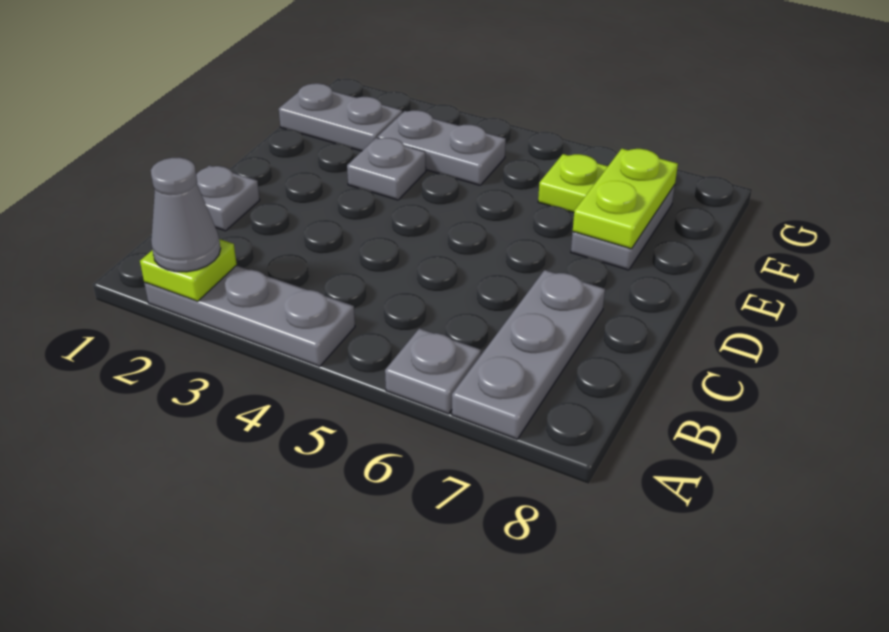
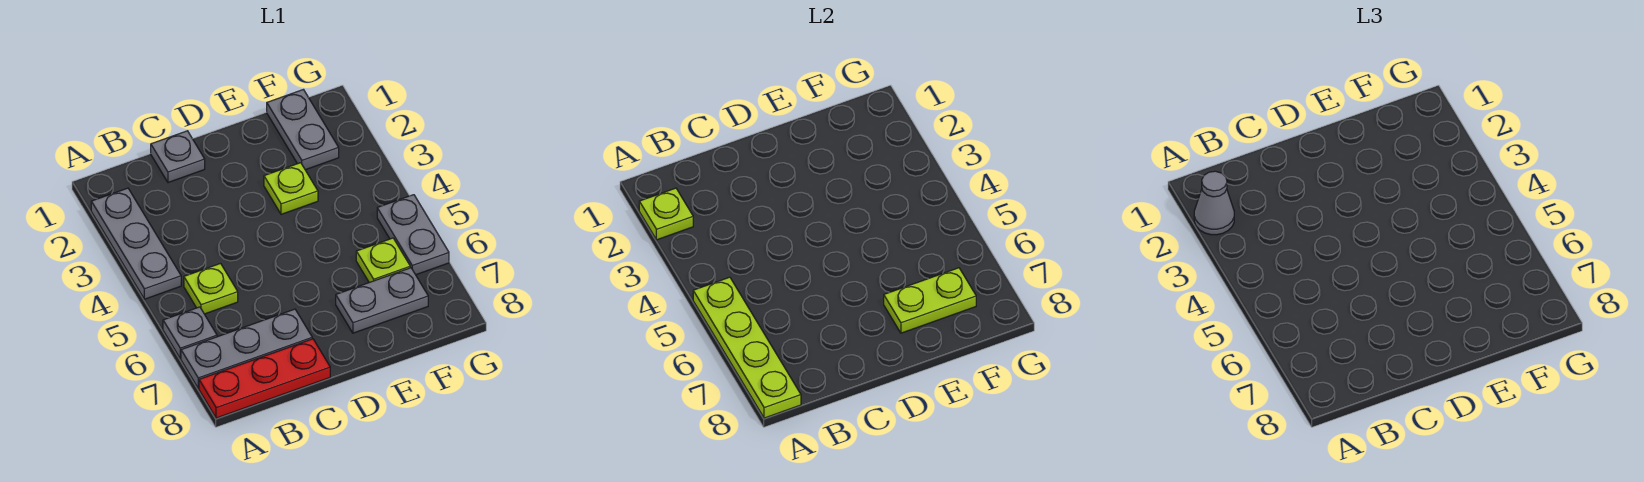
none -> lime 1x4 plate [693,277,801,418]
none -> red 1x3 plate [199,339,330,418]
none -> lime 1x1 plate [184,264,238,314]
grey 1x1 plate [347,138,426,200] -> lime 1x1 plate [264,163,318,214]
grey 1x2 plate [378,110,506,185] -> grey 1x2 plate moved to [377,195,449,275]

